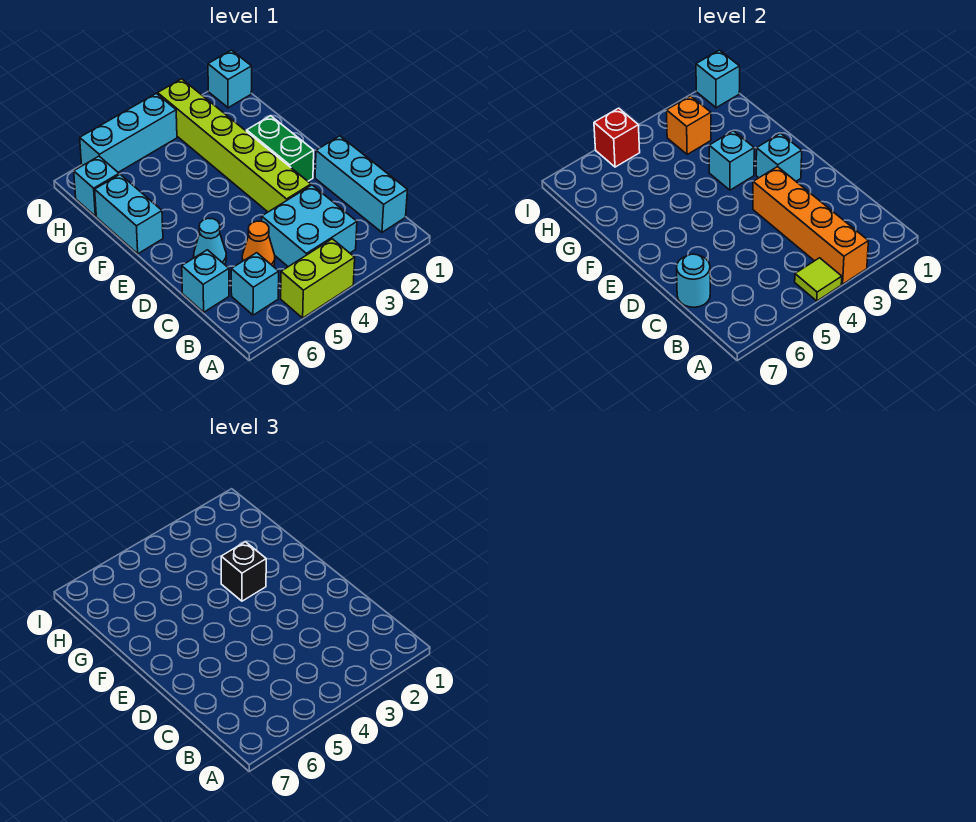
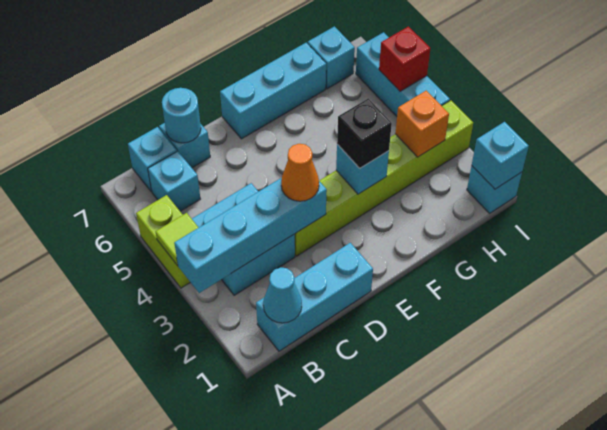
orange 1x4 brick [753,167,868,284] -> cyan 1x4 brick [174,178,327,293]
orange 1x1 cone [242,221,275,266] -> orange 1x1 cone moved to [281,144,319,201]
cyan 1x1 cone [194,218,226,264] -> cyan 1x1 cone moved to [263,267,302,323]
green 1x2 brick [247,116,314,181] -> none
cyan 1x1 brick [756,133,802,181] -> cyan 1x1 brick moved to [128,127,177,192]
cyan 1x2 brick [95,174,163,254] -> cyan 1x3 brick [220,43,326,139]

